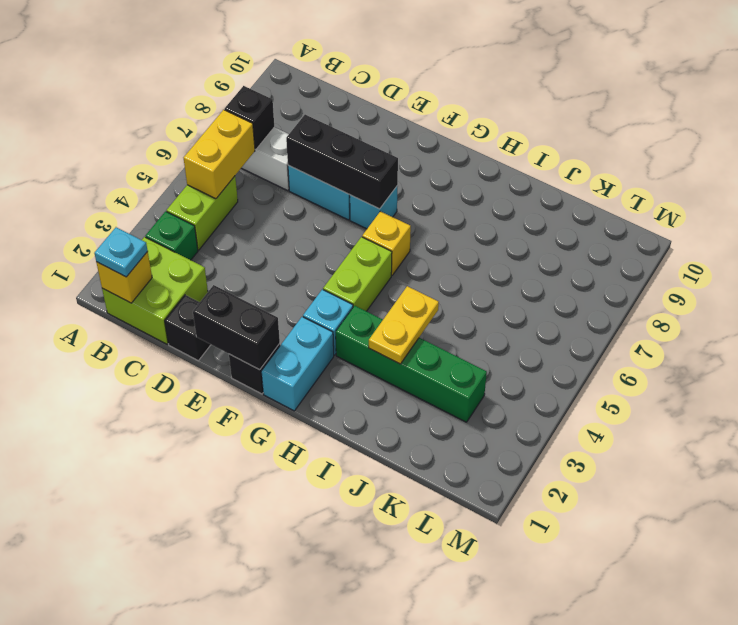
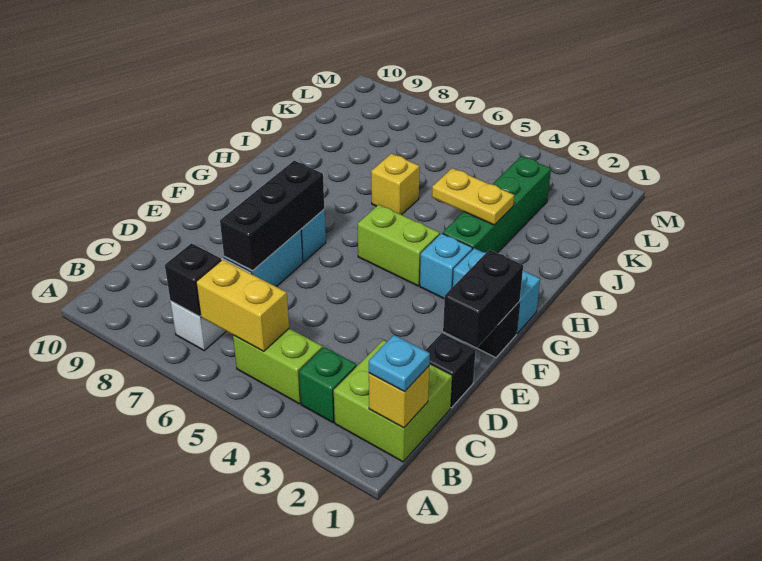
yellow 1x1 brick [362,211,411,275] -> yellow 1x1 brick moved to [371,154,420,215]

